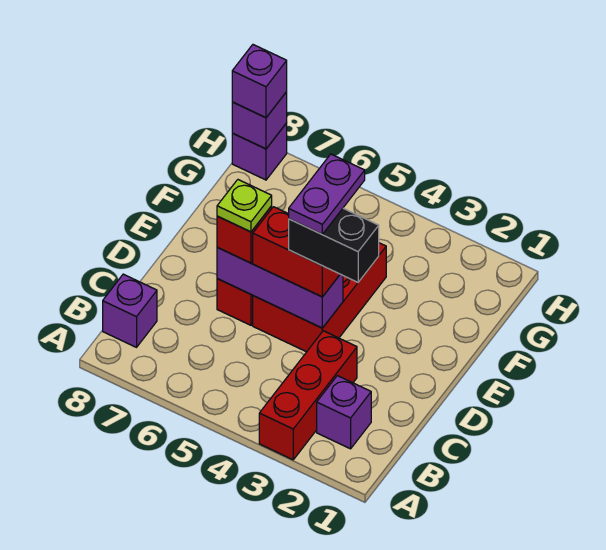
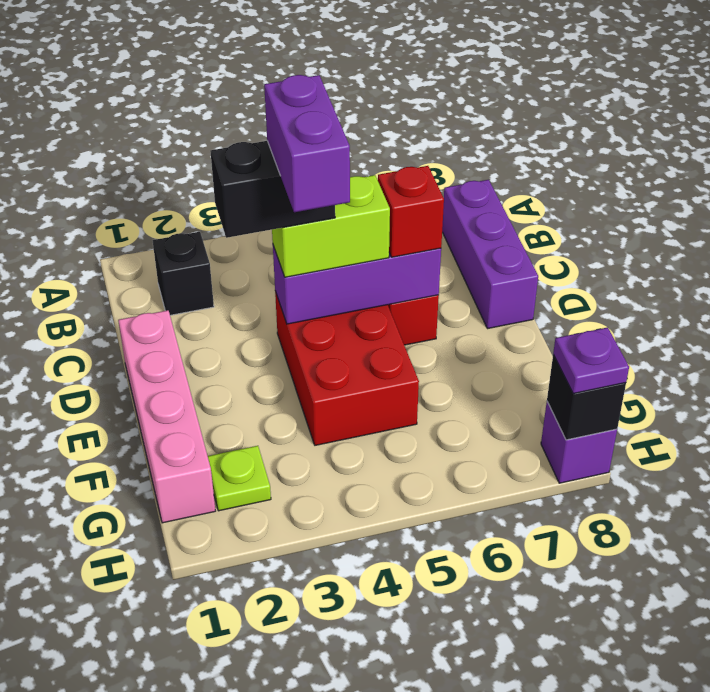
red 1x3 brick [259,331,357,460] -> none
purple 1x1 brick [317,376,371,449] -> black 1x1 brick [153,232,214,315]
purple 1x1 brick [103,274,157,347] -> purple 1x3 brick [442,180,538,329]
none -> pink 1x4 brick [118,310,215,523]
red 1x2 brick [253,207,340,297] -> lime 1x2 brick [272,175,390,277]
purple 1x2 plate [289,154,365,234] -> purple 1x2 brick [264,75,350,212]
lime 1x1 plate [217,180,272,232] -> lime 1x1 plate moved to [208,446,271,511]
purple 1x1 brick [232,92,287,149] -> black 1x1 brick [547,355,626,440]
purple 1x1 brick [232,45,287,118] -> purple 1x1 plate [553,327,629,394]

